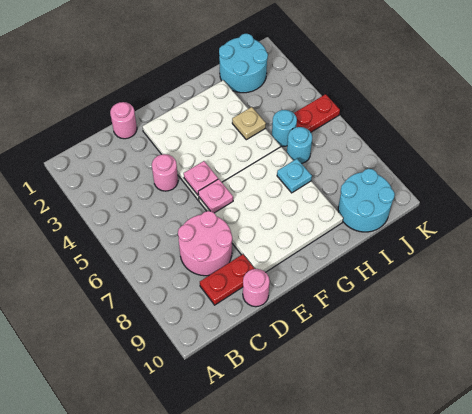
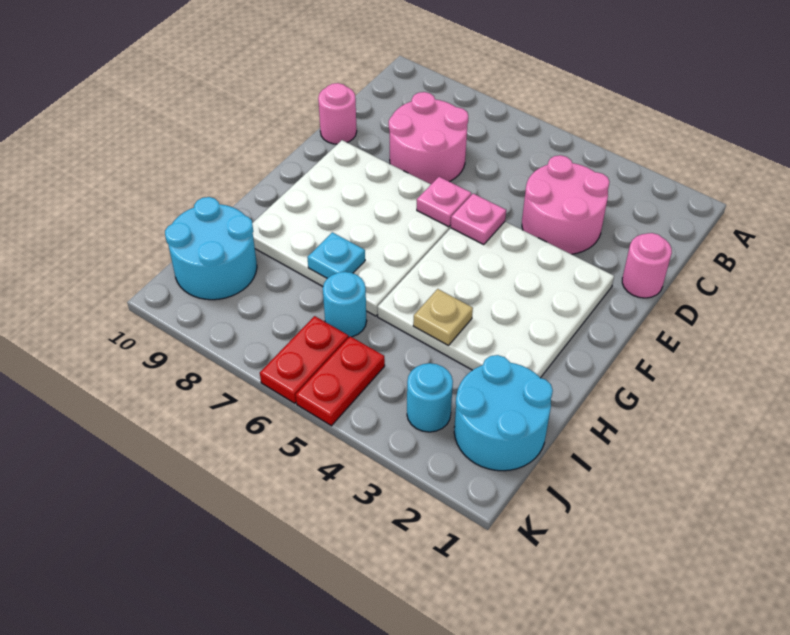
red 1x2 plate [200,254,255,305] -> red 1x2 plate moved to [260,316,348,403]
pink 1x1 round brick [152,154,178,191] -> pink 2x2 round brick [522,155,609,254]
cyan 1x1 round brick [272,110,297,146] -> cyan 1x1 round brick moved to [407,363,453,432]

